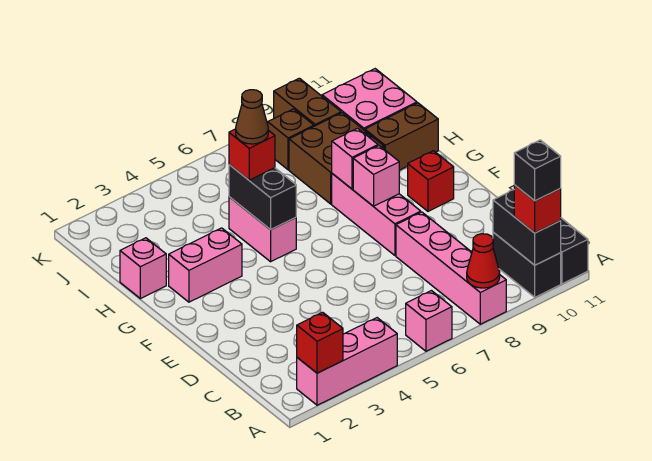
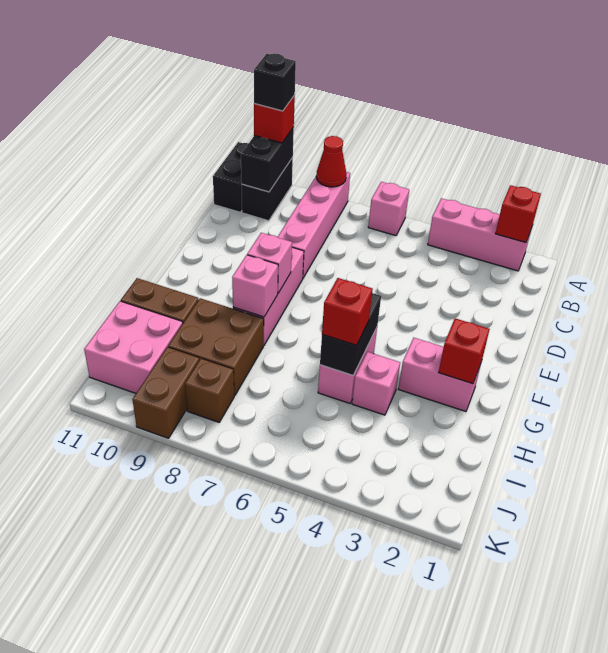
red 1x1 brick [408,151,454,211] -> red 1x1 brick moved to [439,318,490,384]
pink 1x1 brick [120,238,166,299] -> pink 1x1 brick moved to [352,352,400,415]
brown 1x1 cone [236,90,268,144] -> none

